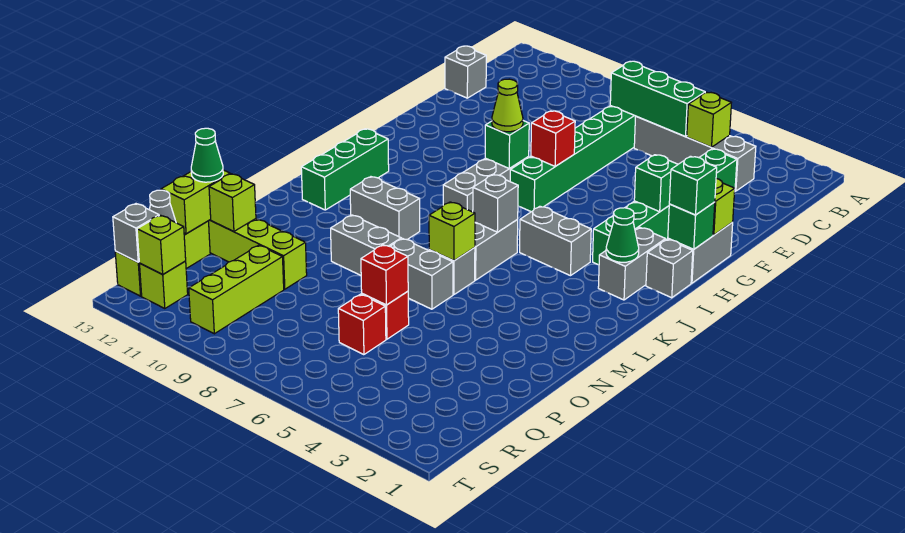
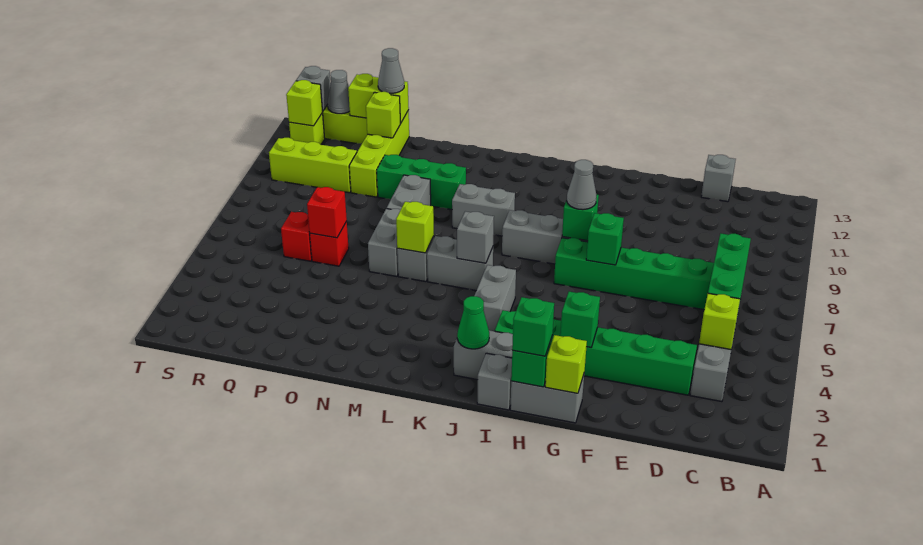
red 1x1 brick [531,111,575,166] -> green 1x1 brick [586,213,624,265]
lime 1x1 cone [492,79,523,132] -> grey 1x1 cone [567,160,597,210]
green 1x3 brick [301,129,389,210] -> green 1x3 brick moved to [377,155,466,209]
grey 1x2 brick [350,177,420,240] -> grey 1x2 brick turned to [452,184,515,236]
green 1x1 cone [191,128,223,182] -> grey 1x1 cone [378,48,404,93]

